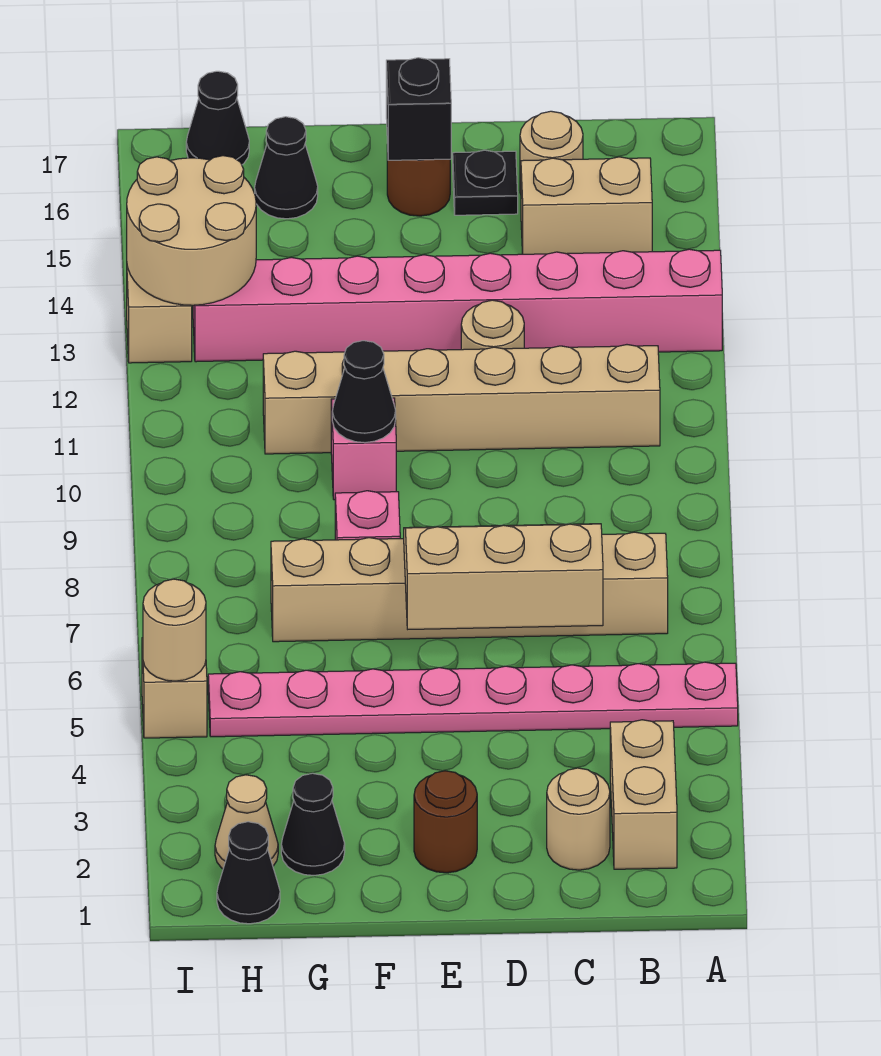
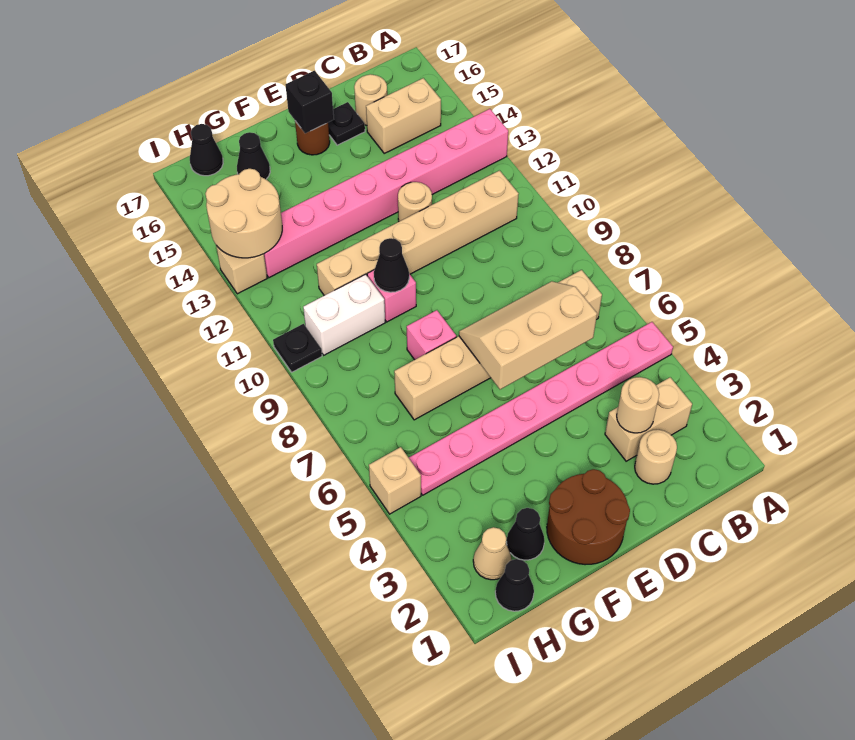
tan 1x2 brick [610,720,677,869] -> tan 1x2 brick turned to [605,377,692,461]
brown 1x1 round brick [414,771,477,873] -> brown 2x2 round brick [547,469,630,565]
none -> white 1x2 brick [303,274,385,355]
tan 1x1 round brick [143,579,206,681] -> tan 1x1 round brick moved to [617,377,659,433]
none -> black 1x1 plate [273,324,322,372]

